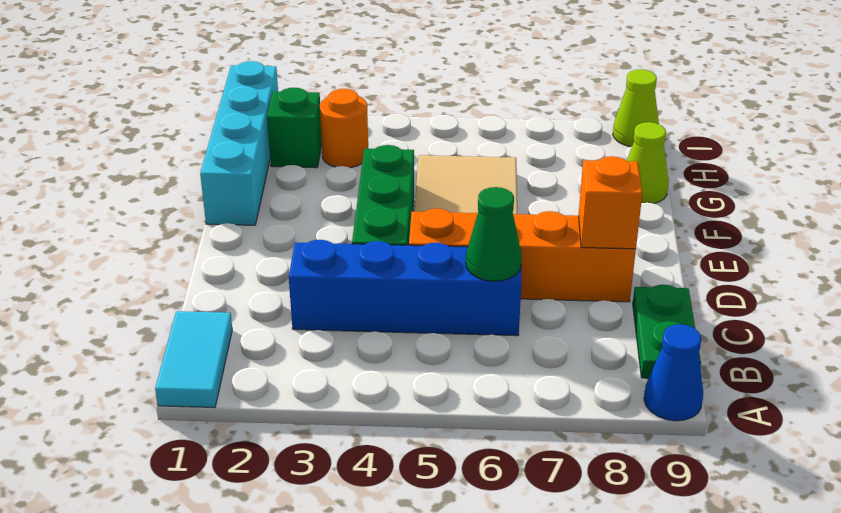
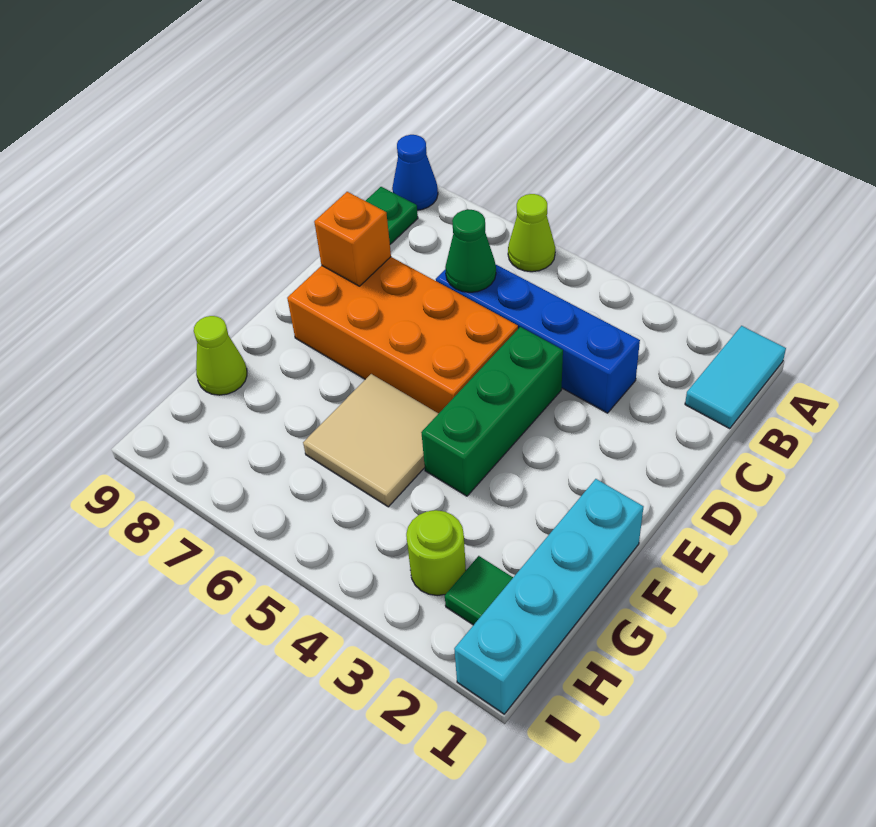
orange 1x4 brick [409,208,636,302] -> orange 2x4 brick [287,257,518,413]
green 1x1 brick [267,88,322,168] -> green 1x1 tile [445,556,513,625]
orange 1x1 round brick [320,89,368,168] -> lime 1x1 round brick [406,510,466,596]
lime 1x1 cone [613,69,659,147] -> lime 1x1 cone moved to [508,194,555,272]

